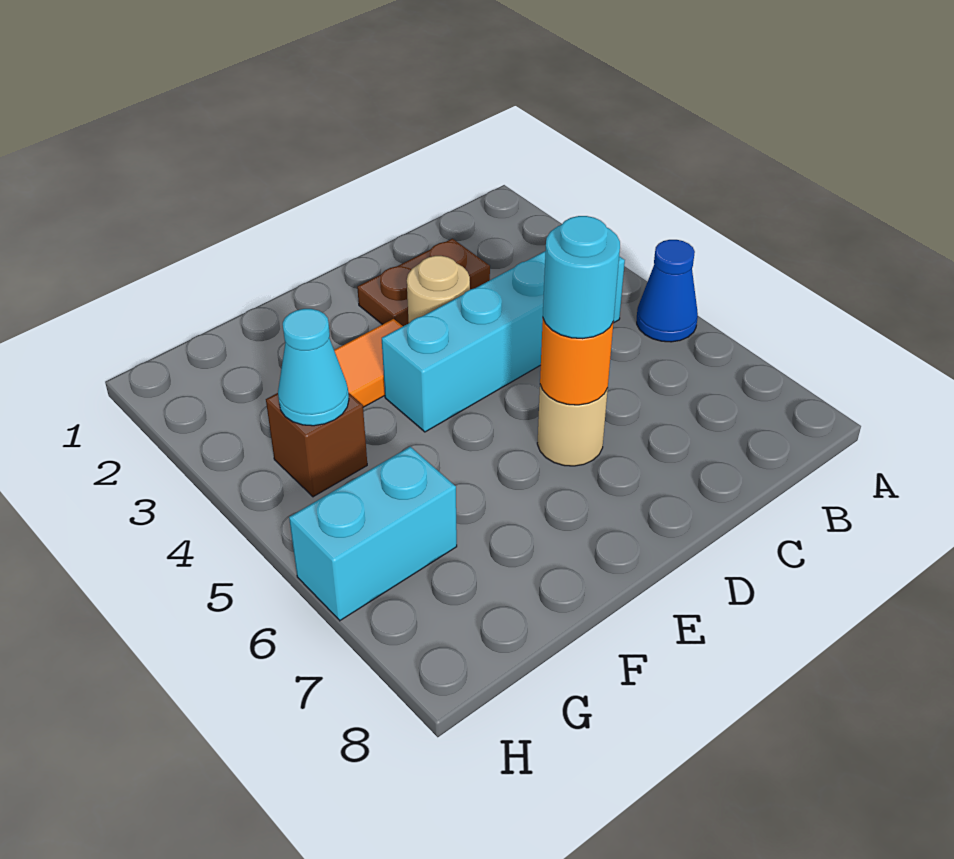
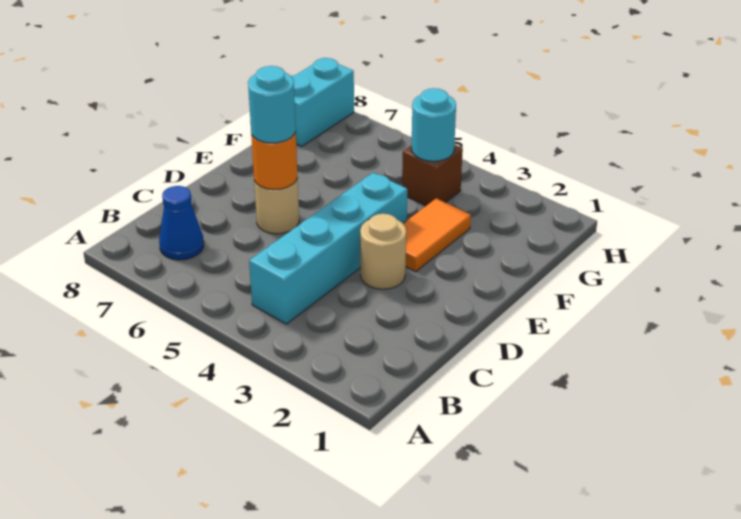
blue 1x1 cone [637,240,698,342] -> blue 1x1 cone moved to [159,186,204,260]
brown 1x2 plate [357,239,490,326] -> none
cyan 1x1 cone [278,309,349,426] -> cyan 1x1 round brick [411,88,456,161]
cyan 1x2 brick [289,447,457,620] -> cyan 1x2 brick moved to [291,58,354,147]

